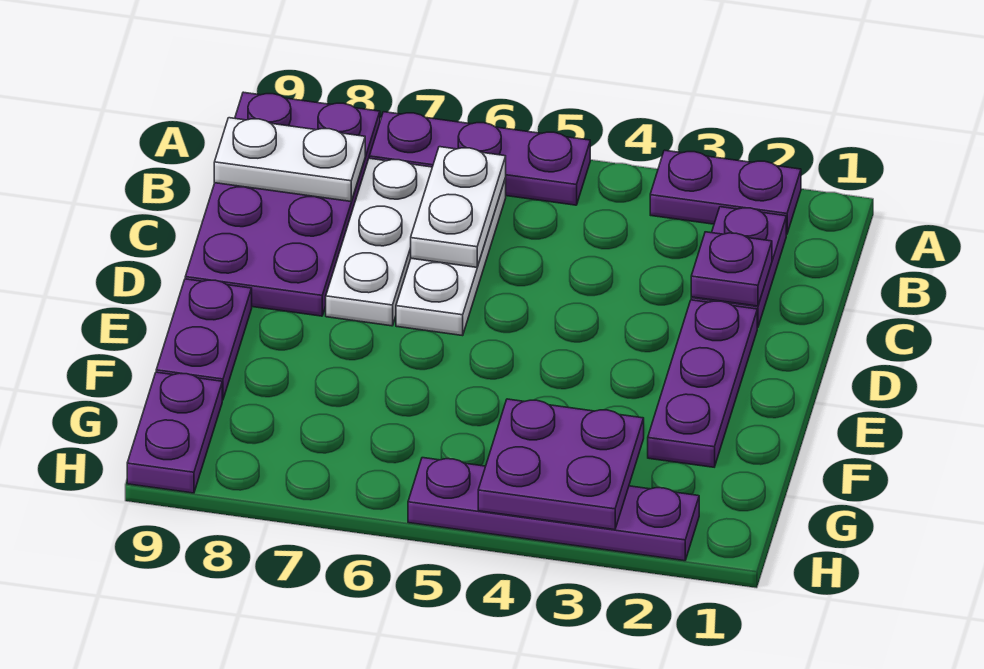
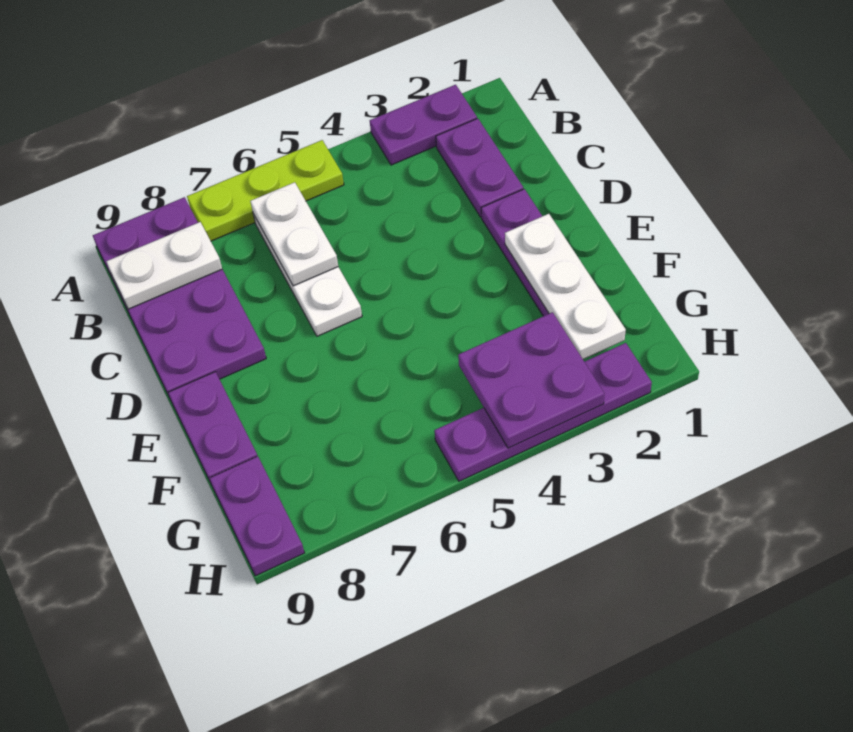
purple 1x3 plate [369,112,590,205] -> lime 1x3 plate [187,140,344,241]
white 1x3 plate [326,158,432,326] -> white 1x3 plate moved to [505,214,626,359]
purple 1x1 plate [691,232,772,306] -> none

